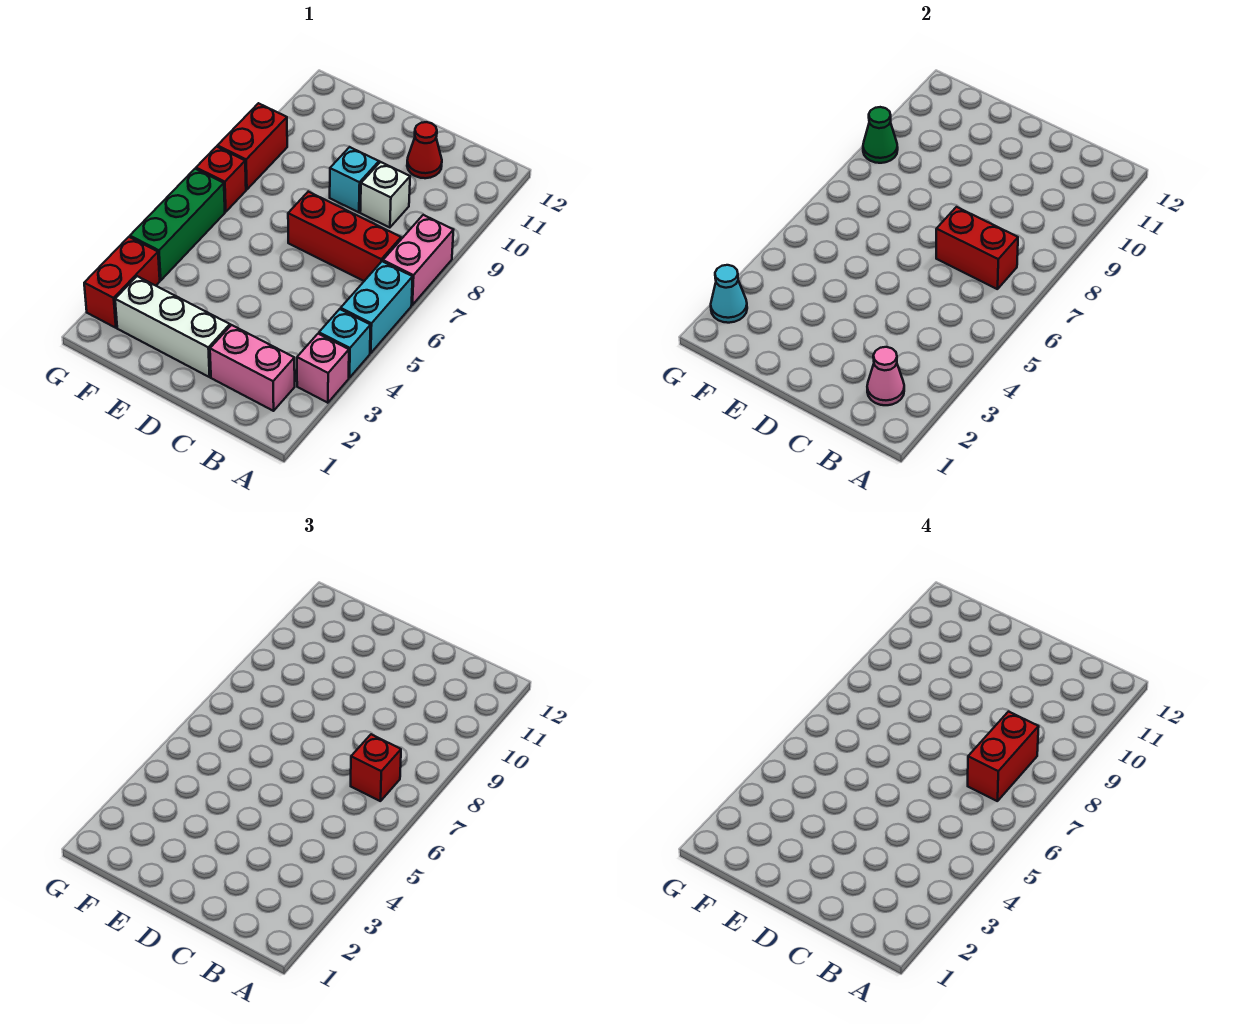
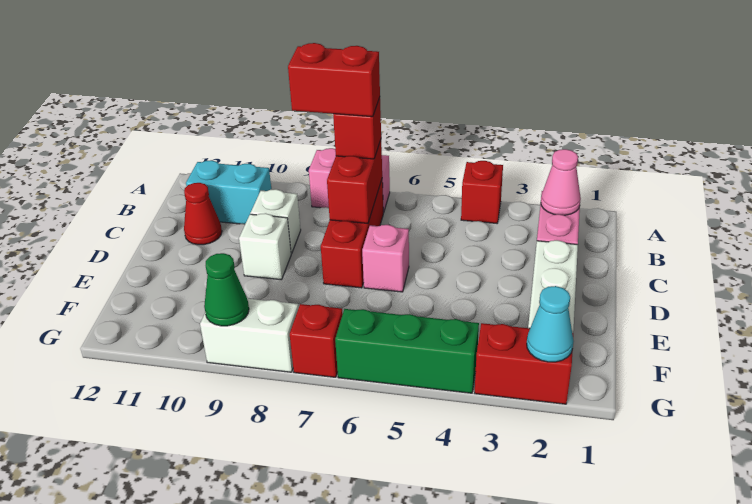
pink 1x1 brick [297,334,349,403] -> pink 1x1 brick moved to [362,225,409,292]
cyan 1x1 brick [319,309,371,378] -> red 1x1 brick [461,161,503,223]
cyan 1x2 brick [341,261,413,353] -> cyan 1x2 brick moved to [186,160,271,224]
cyan 1x1 brick [330,147,379,212] -> white 1x1 brick [239,213,291,280]
red 1x2 brick [217,103,287,190] -> white 1x2 brick [200,299,298,372]

